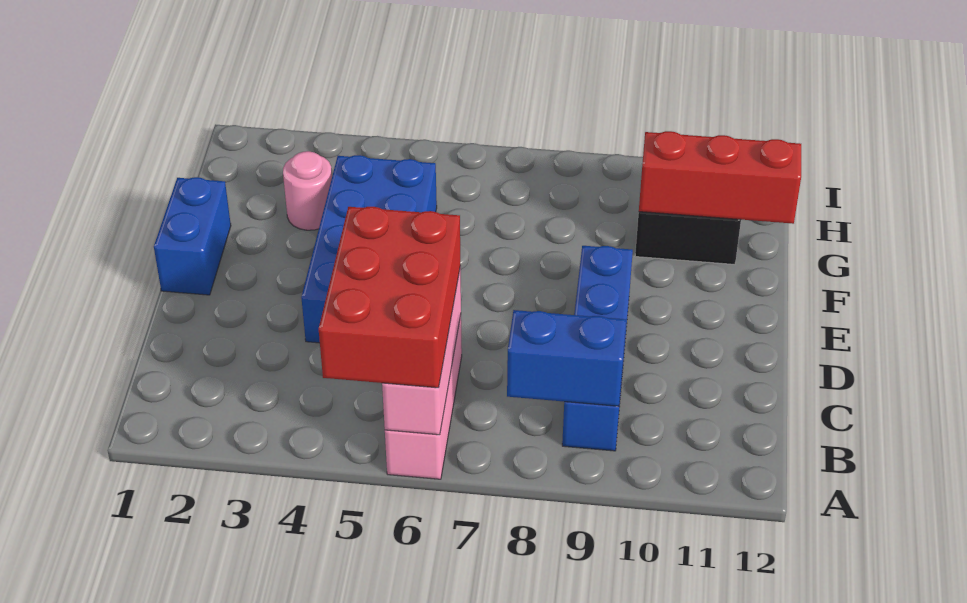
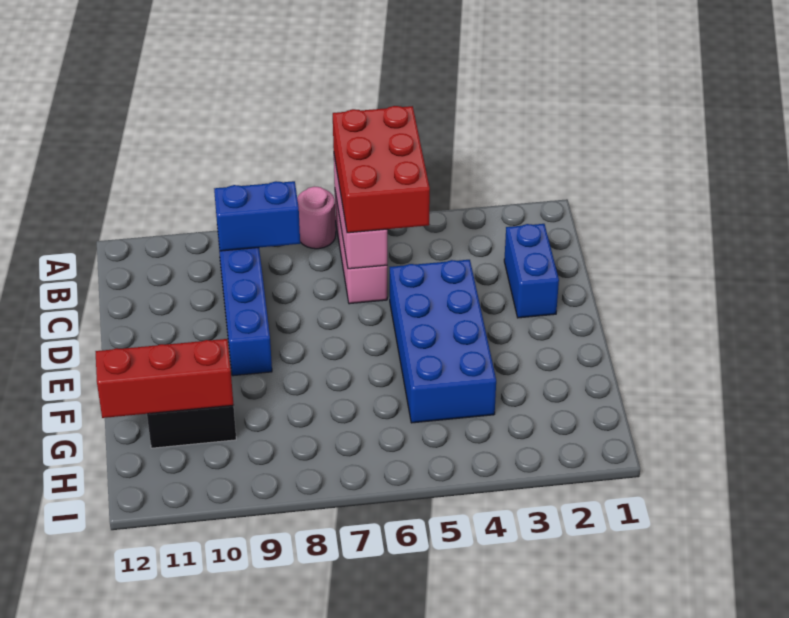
blue 1x2 brick [154,177,231,295] -> blue 1x2 brick moved to [504,224,559,318]
pink 1x1 round brick [283,151,332,230] -> pink 1x1 round brick moved to [297,186,336,249]

